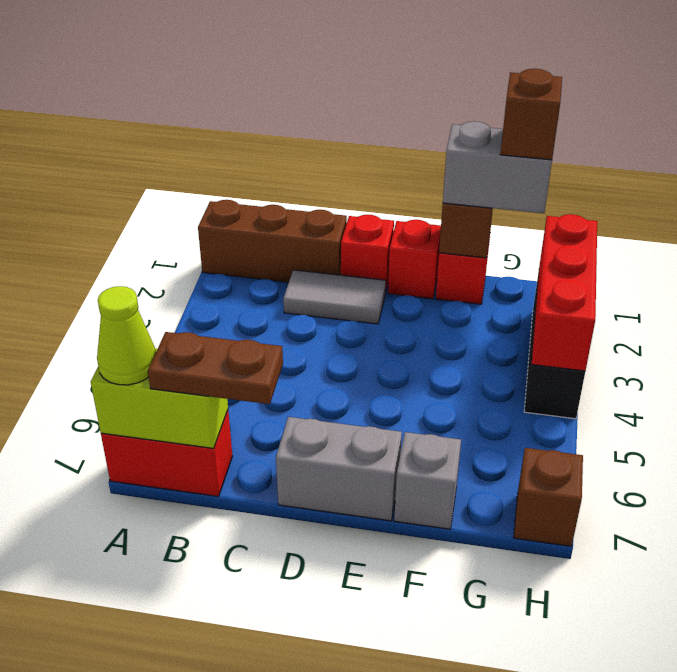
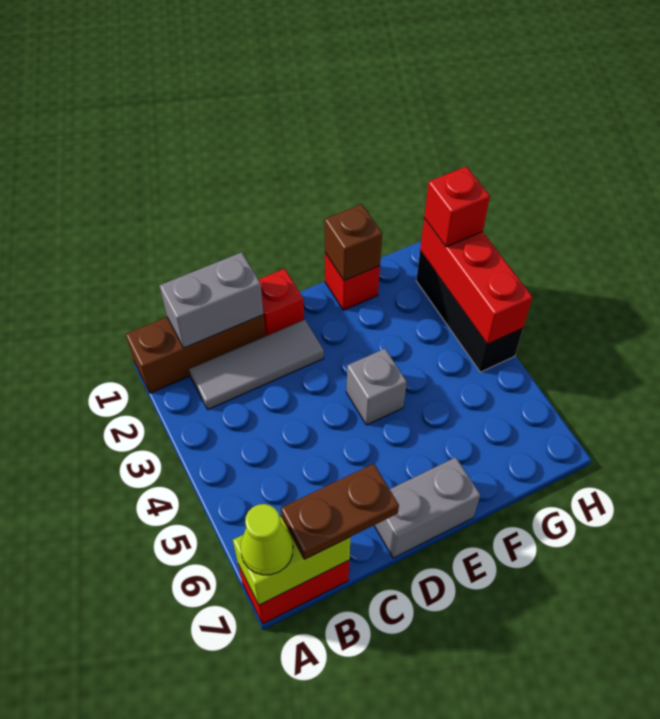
grey 1x2 tile [283,270,386,324] -> grey 1x3 tile [189,320,324,409]
red 1x1 brick [388,220,441,299] -> red 1x1 brick moved to [424,166,490,247]
grey 1x2 brick [443,121,552,213] -> grey 1x2 brick moved to [159,252,264,348]
grey 1x1 brick [394,432,461,529] -> grey 1x1 brick moved to [346,349,407,425]
brown 1x1 brick [500,69,562,160] -> none
brown 1x1 brick [514,448,583,546] -> none

